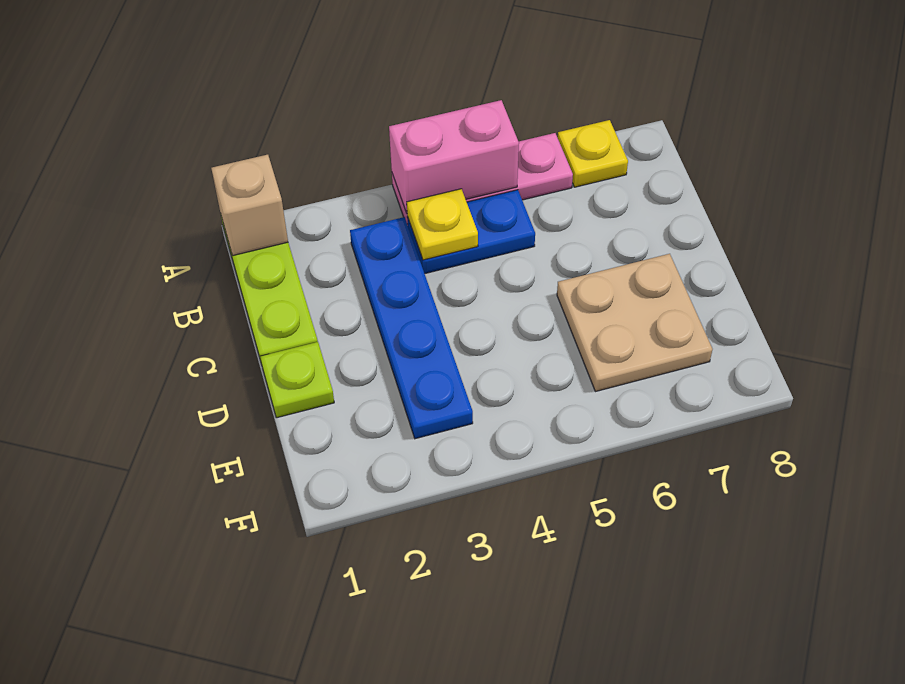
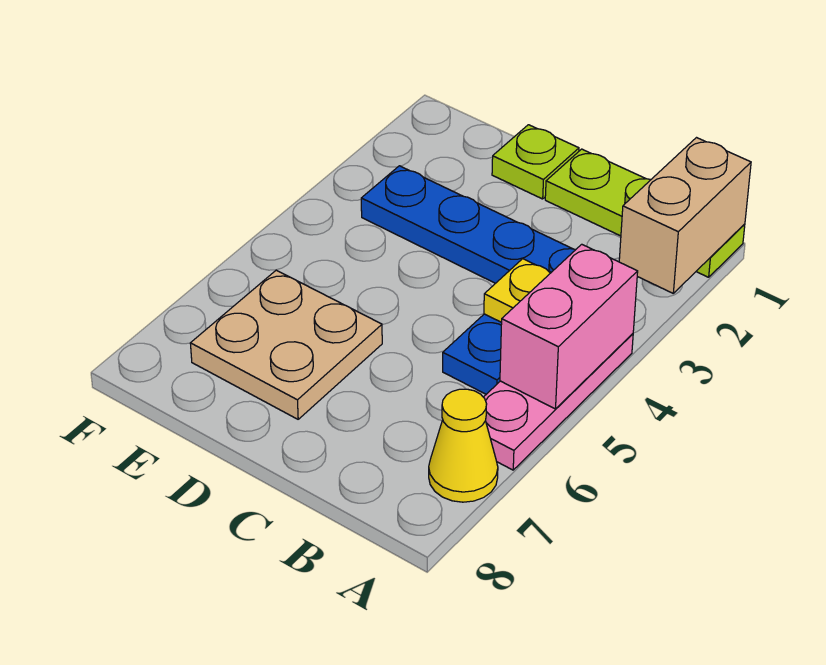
tan 1x1 brick [211,155,288,256] -> tan 1x2 brick [619,138,751,293]
yellow 1x1 plate [558,120,628,187] -> yellow 1x1 cone [429,389,498,502]

